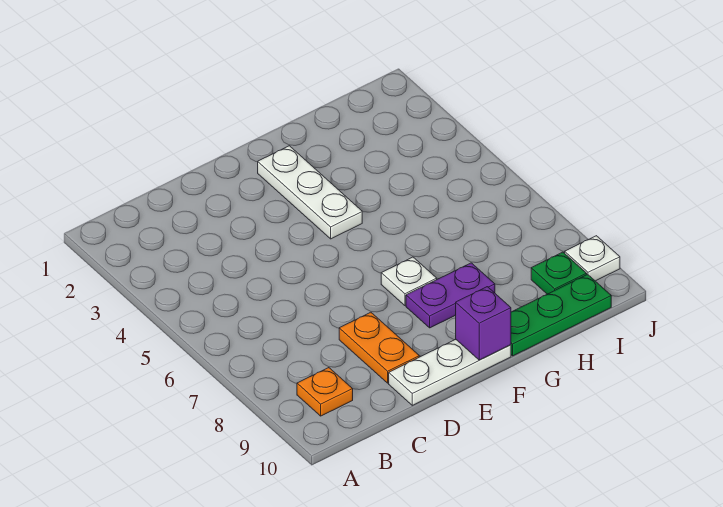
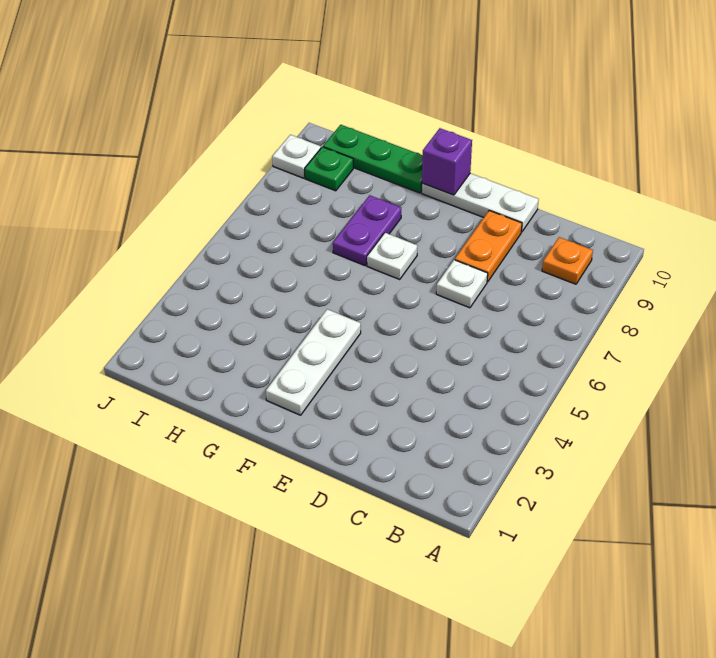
none -> white 1x1 plate [436,260,488,308]
purple 1x2 plate [406,263,495,328] -> purple 1x2 plate turned to [333,195,401,265]

